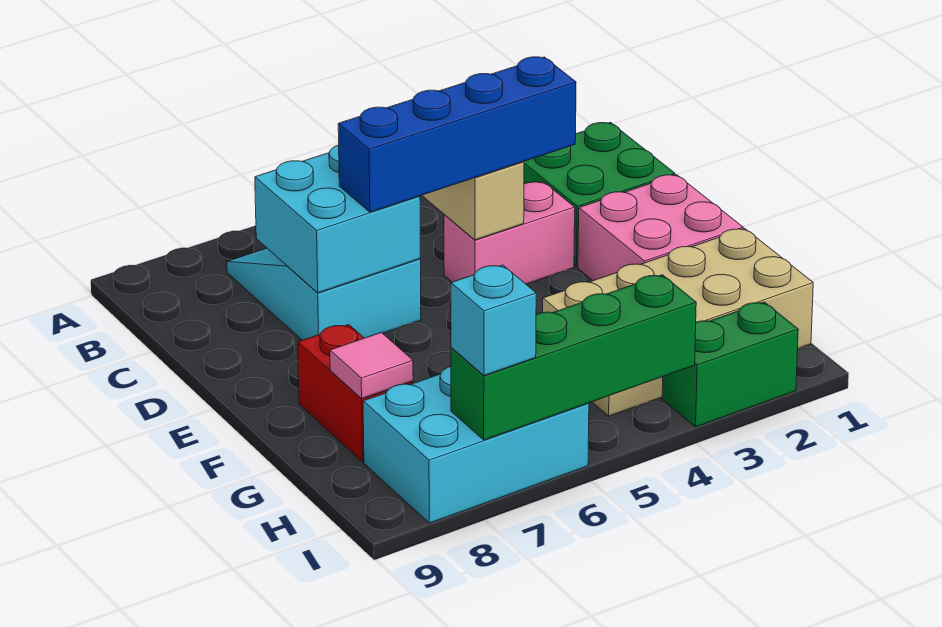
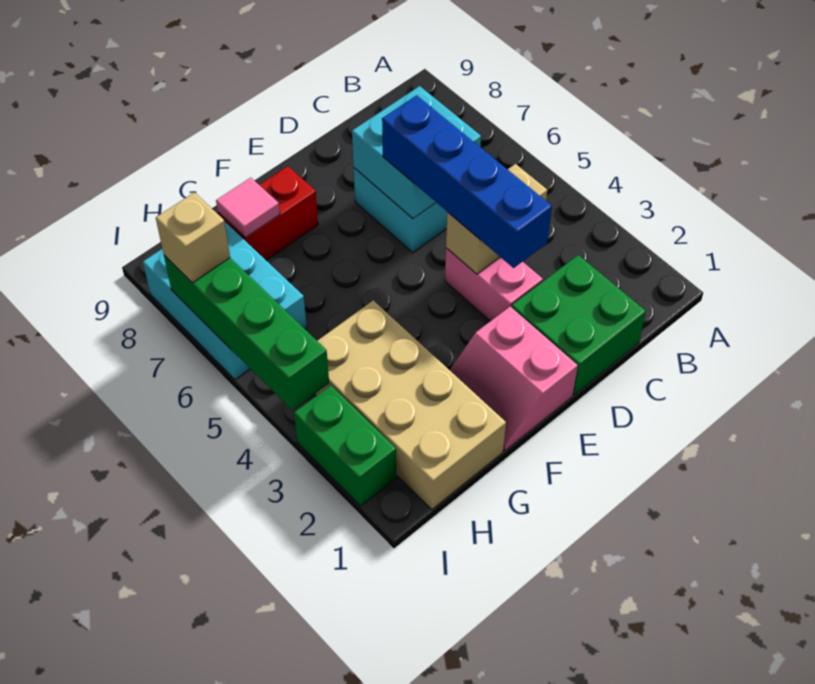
pink 2x2 brick [578,175,743,281] -> pink 2x2 slope [450,307,578,451]
cyan 1x1 brick [451,265,536,376] -> tan 1x1 brick [156,192,230,283]

